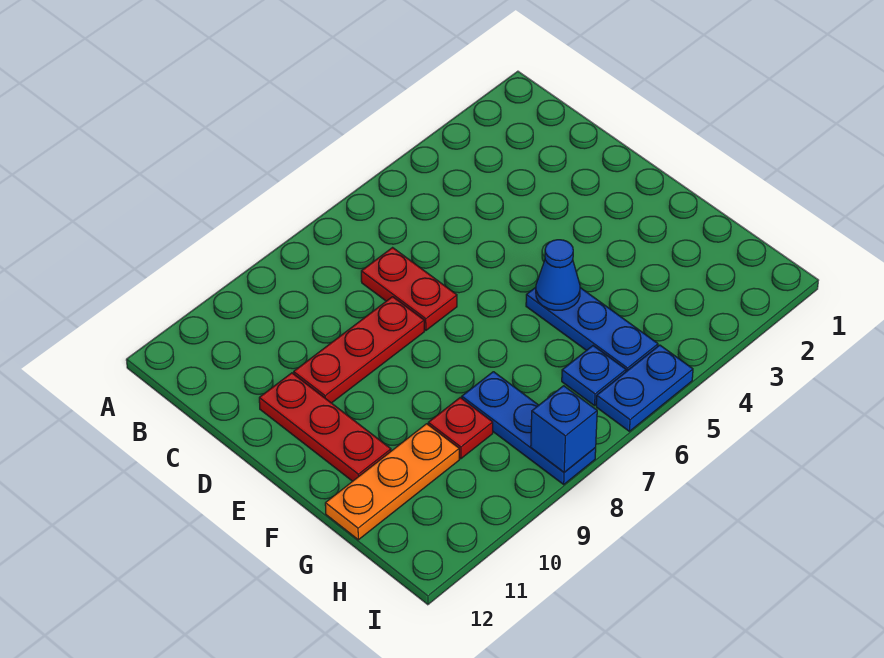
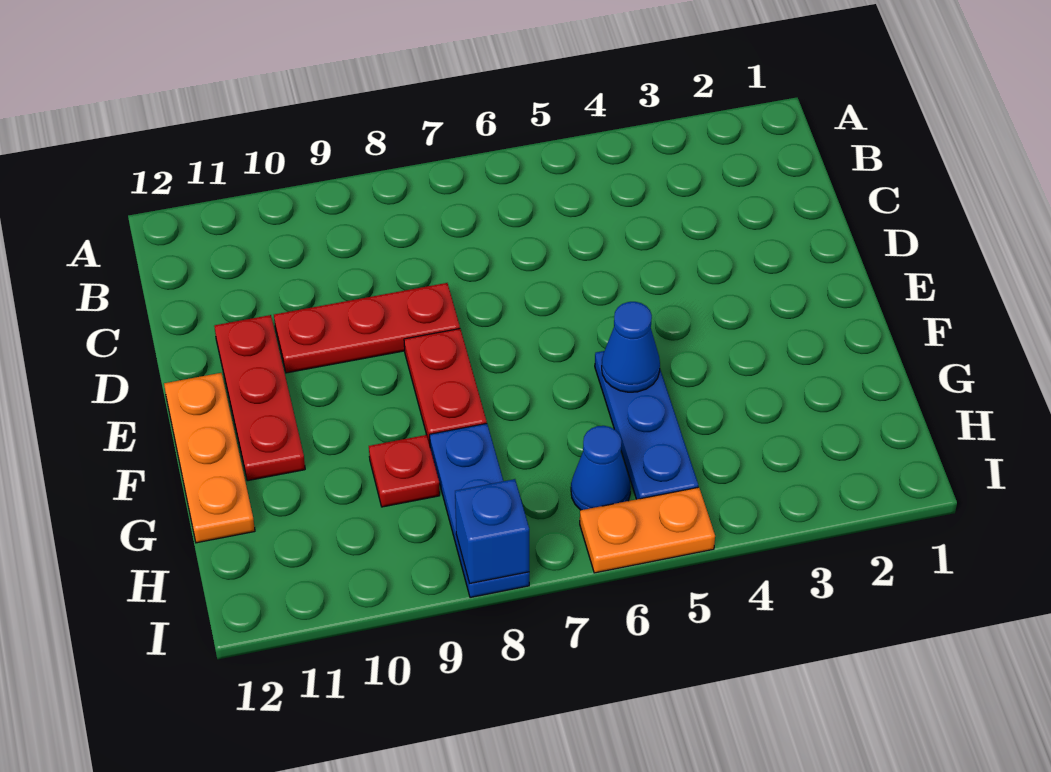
red 1x2 plate [361,248,457,330] -> red 1x2 plate moved to [404,329,487,445]
orange 1x3 plate [325,424,459,540] -> orange 1x3 plate turned to [164,373,255,543]
blue 1x1 plate [562,346,626,406] -> blue 1x1 cone [571,426,631,510]
blue 1x2 plate [596,345,693,431] -> orange 1x2 plate [580,487,715,573]

